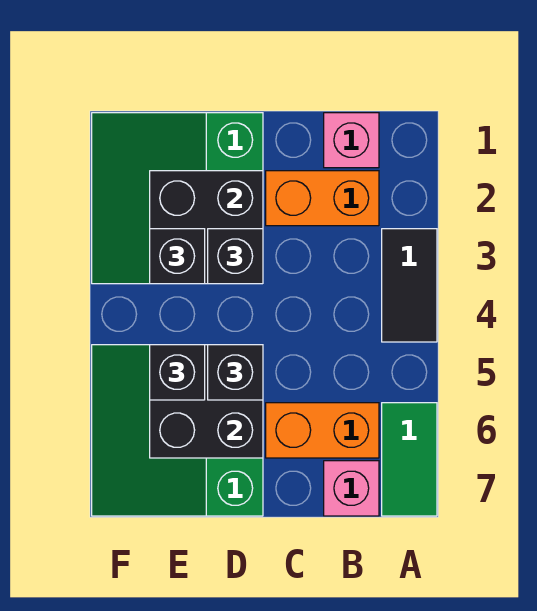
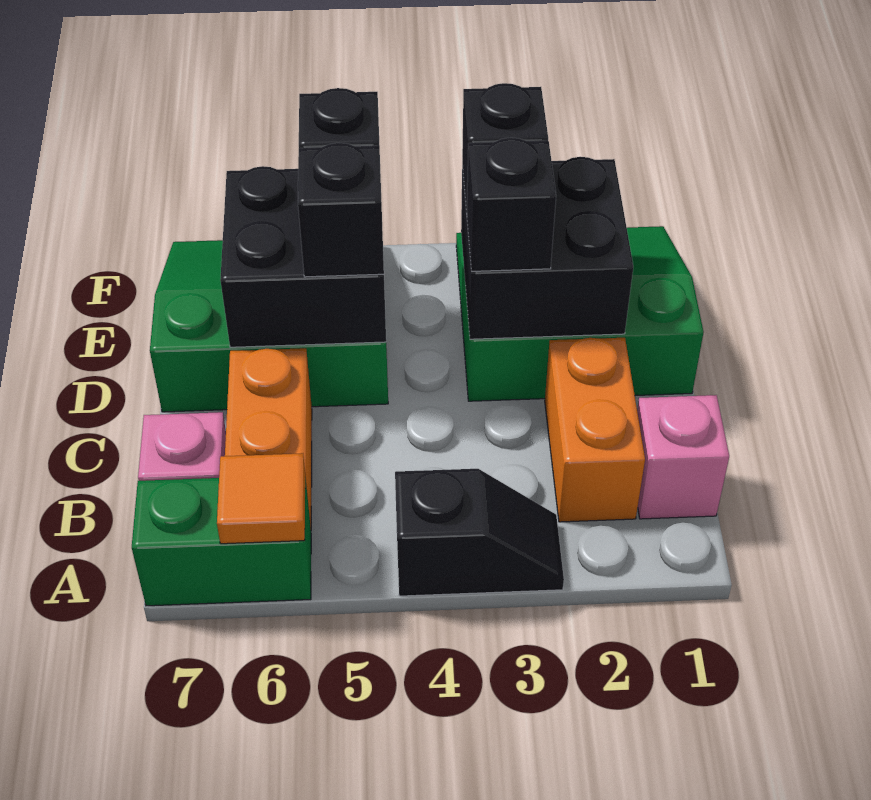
black 1x2 tile [382,229,437,342] -> black 1x2 slope [395,469,564,596]
green 1x2 tile [382,403,437,516] -> green 1x2 brick [132,477,311,606]
none -> orange 1x1 tile [217,453,305,544]

